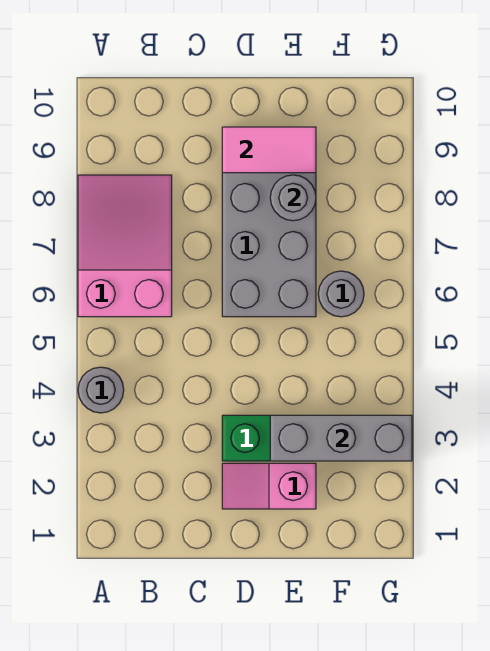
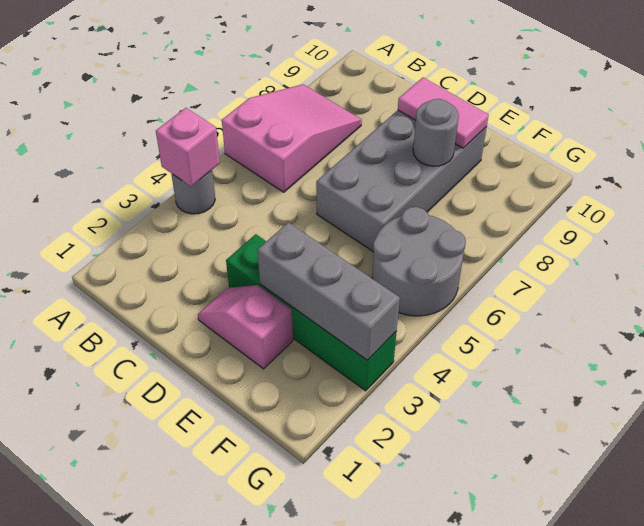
none -> pink 1x1 brick [156,108,220,186]
grey 1x1 round brick [318,271,364,317] -> grey 2x2 round brick [372,207,466,316]

